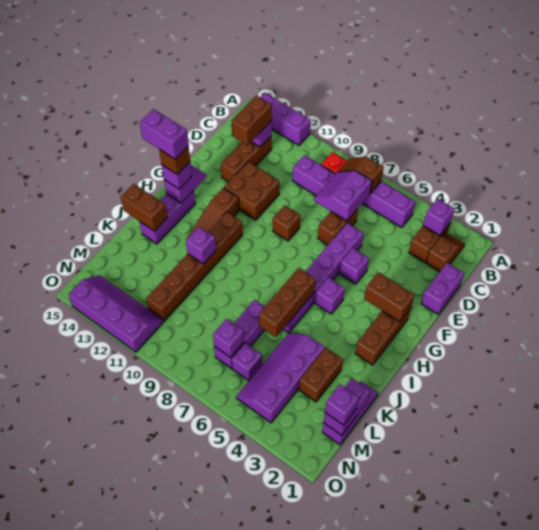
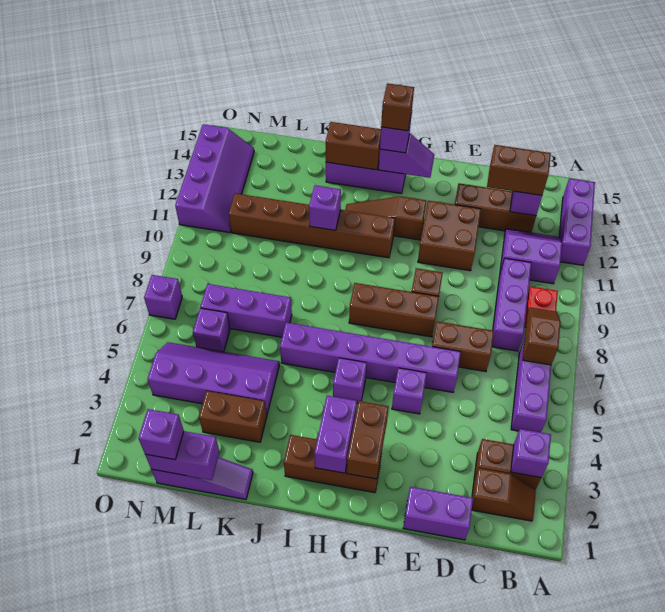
purple 2x2 slope [314,170,372,221] -> purple 2x2 slope moved to [500,229,562,284]
purple 1x2 brick [140,109,188,159] -> purple 1x2 brick moved to [314,396,357,473]
brown 1x3 brick [259,268,316,337] -> brown 1x3 brick moved to [349,283,439,337]
brown 1x2 brick [121,184,167,231] -> brown 1x2 brick turned to [326,122,381,170]
purple 1x1 brick [213,319,244,358] -> purple 1x1 brick moved to [144,275,182,319]

